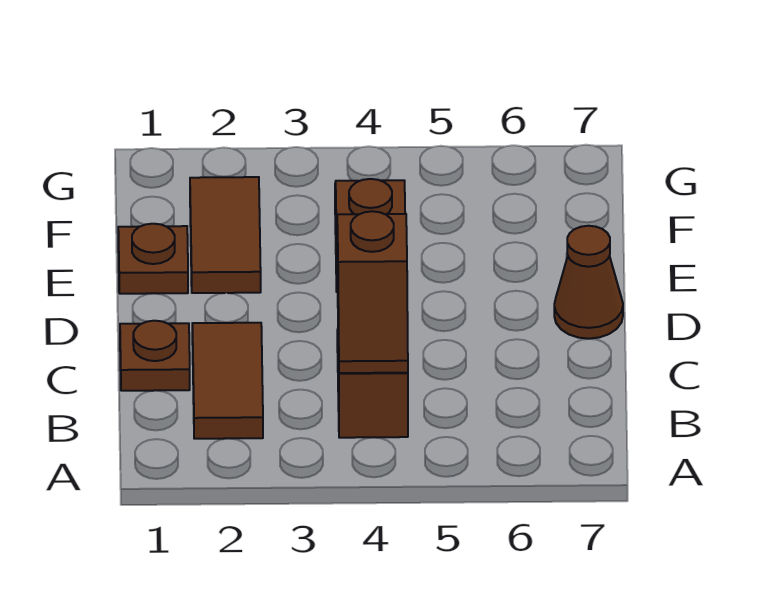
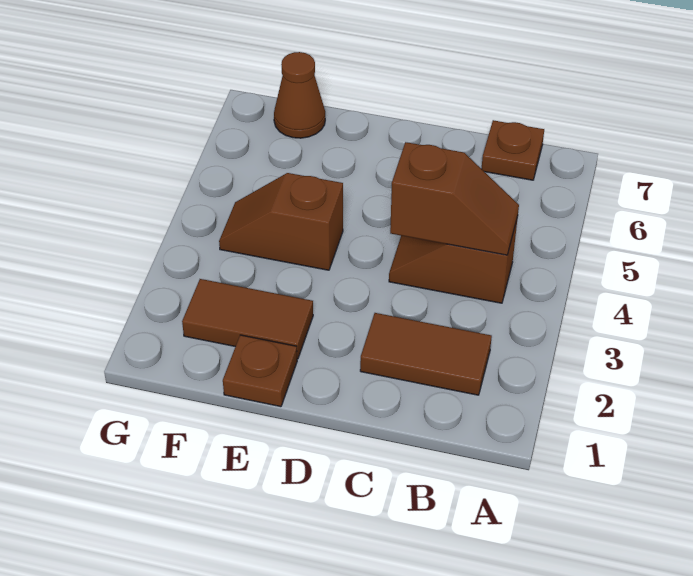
brown 1x1 plate [120,321,190,391] -> brown 1x1 plate moved to [482,120,544,180]
brown 1x1 cone [554,226,623,339] -> brown 1x1 cone moved to [274,52,325,138]

